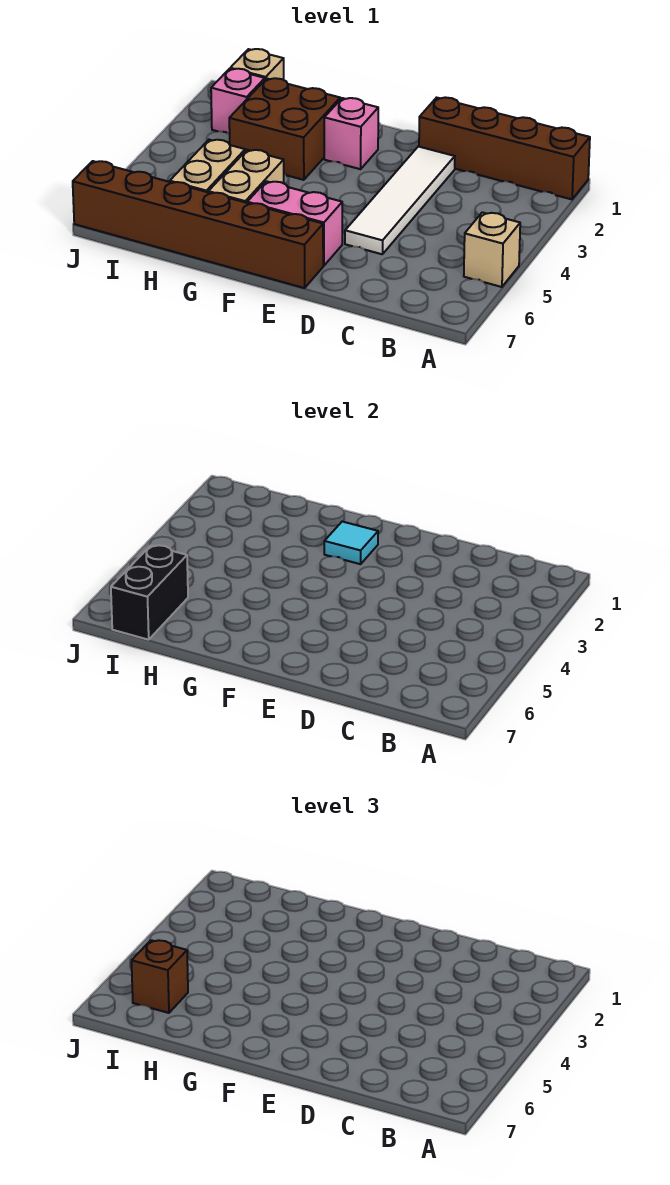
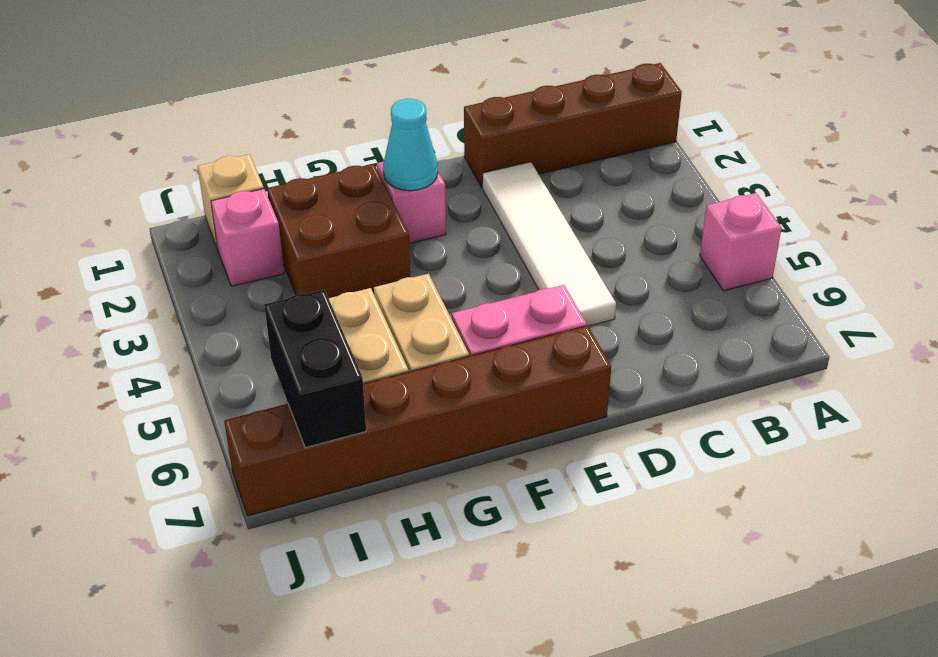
tan 1x1 brick [464,212,520,287] -> pink 1x1 brick [700,193,782,291]
cyan 1x1 tile [324,522,378,564] -> cyan 1x1 cone [383,99,438,191]
brown 1x1 brick [132,940,188,1013] -> none

